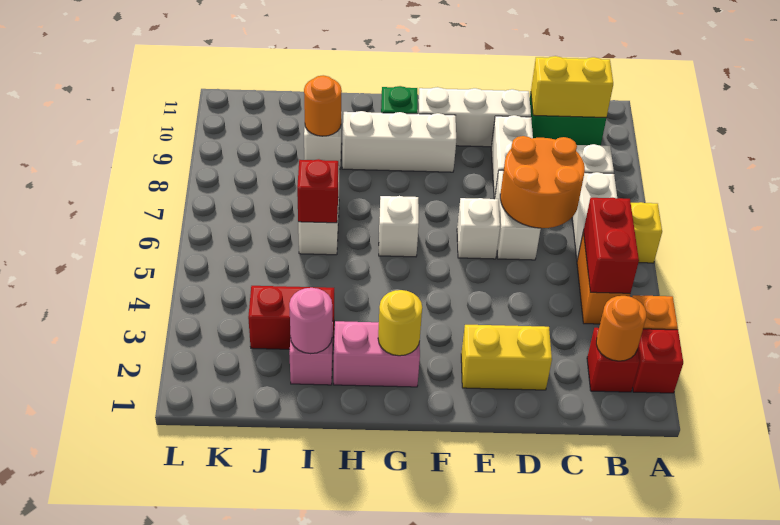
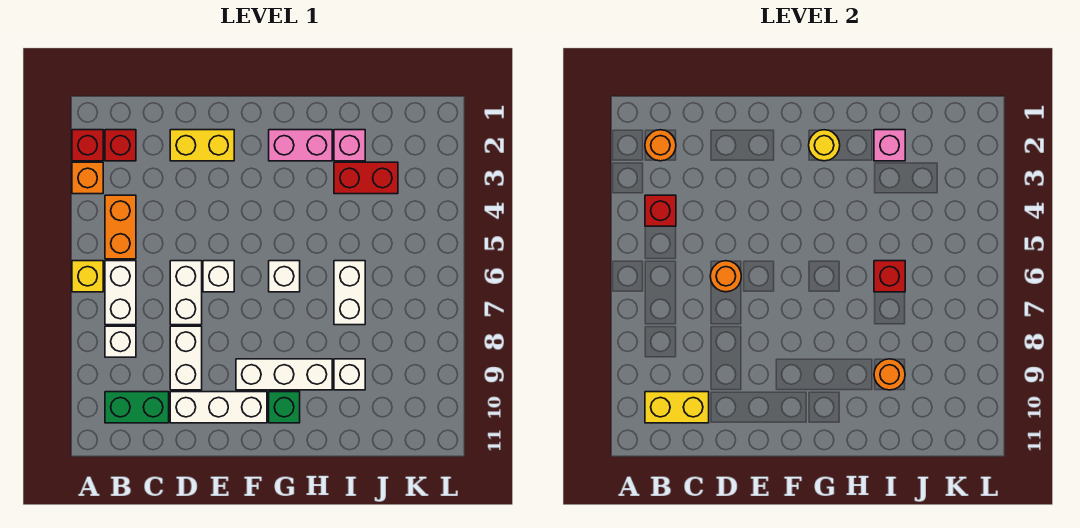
red 1x2 brick [583,198,639,293] -> red 1x1 brick [645,195,676,226]
orange 2x2 round brick [500,136,585,228] -> orange 1x1 round brick [710,261,741,292]
pink 1x1 round brick [289,287,332,354] -> pink 1x1 brick [874,130,905,161]

